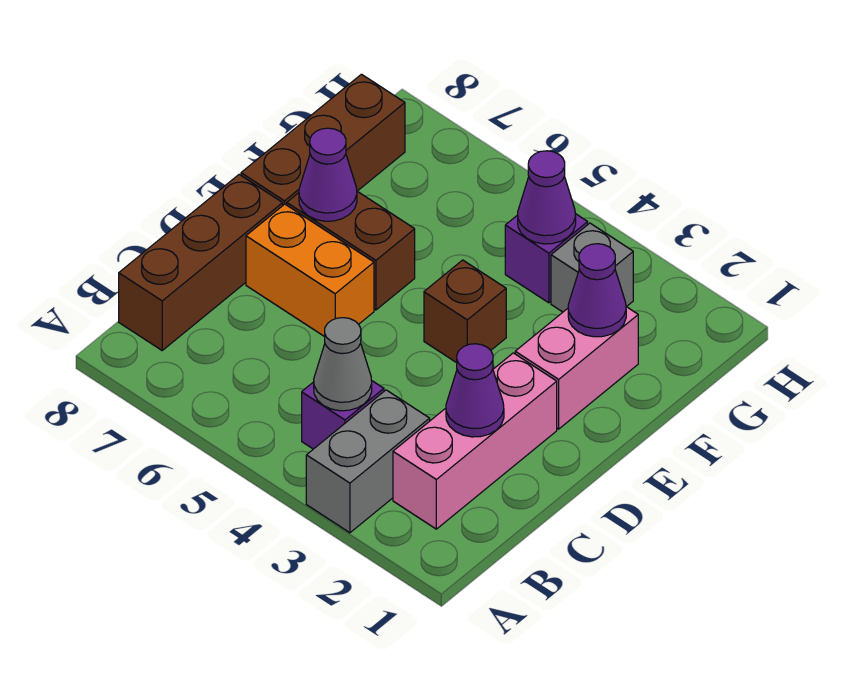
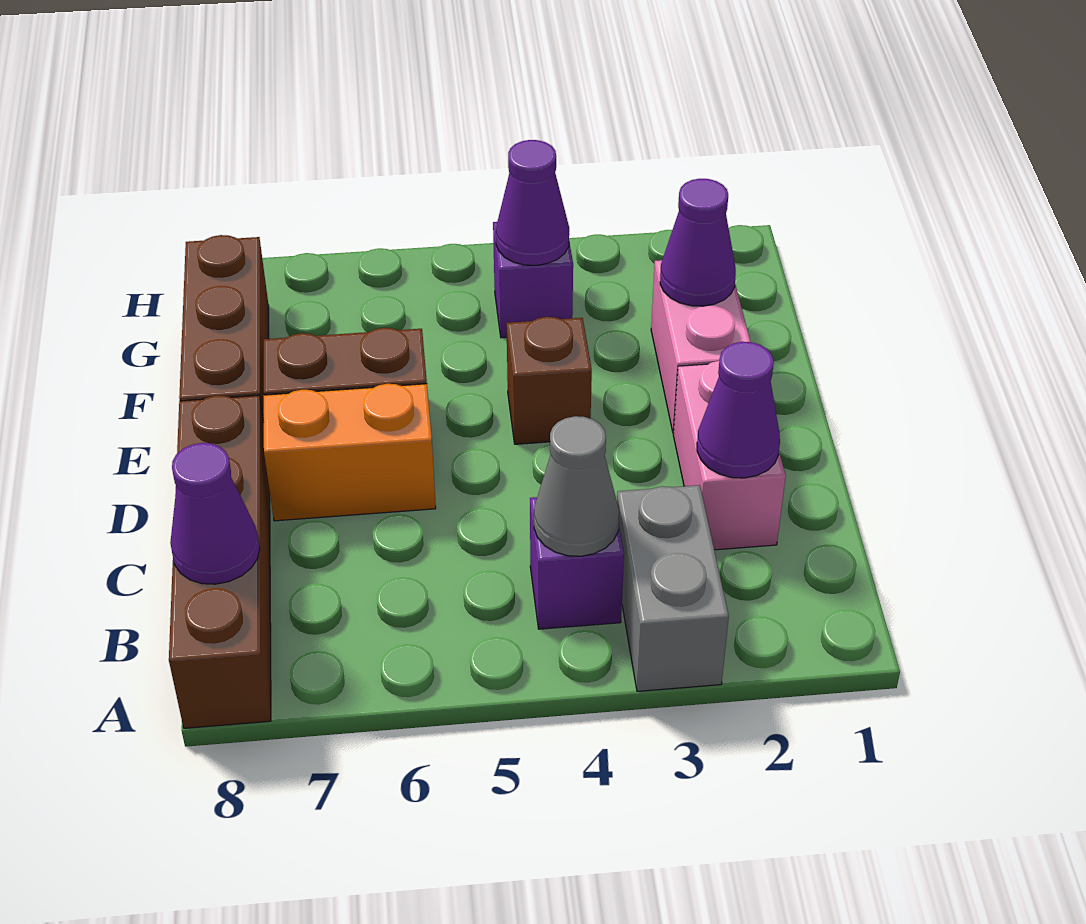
pink 1x3 brick [393,353,557,529] -> pink 1x2 brick [673,361,786,550]
brown 1x3 brick [119,175,283,350] -> brown 1x4 brick [169,395,271,728]
purple 1x1 cone [299,128,357,221] -> purple 1x1 cone moved to [170,443,260,584]
grey 1x1 brick [551,223,633,312] -> none

